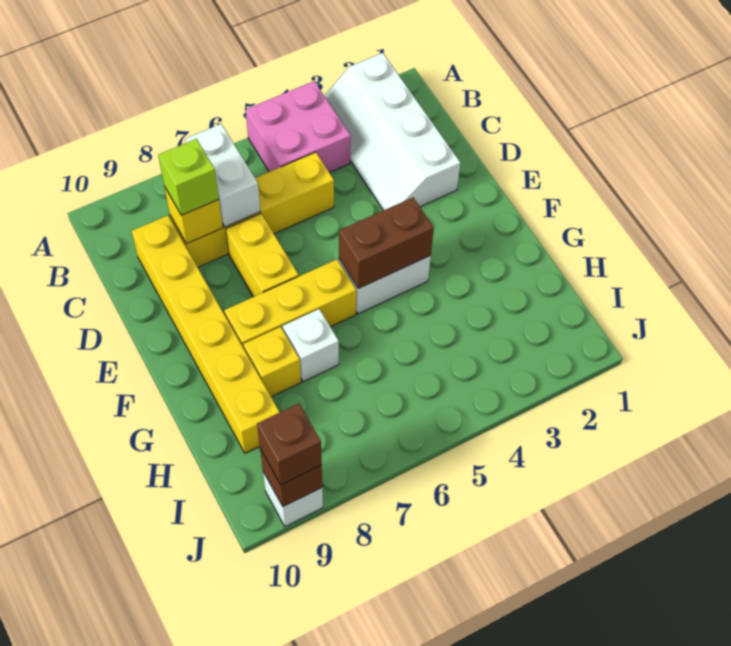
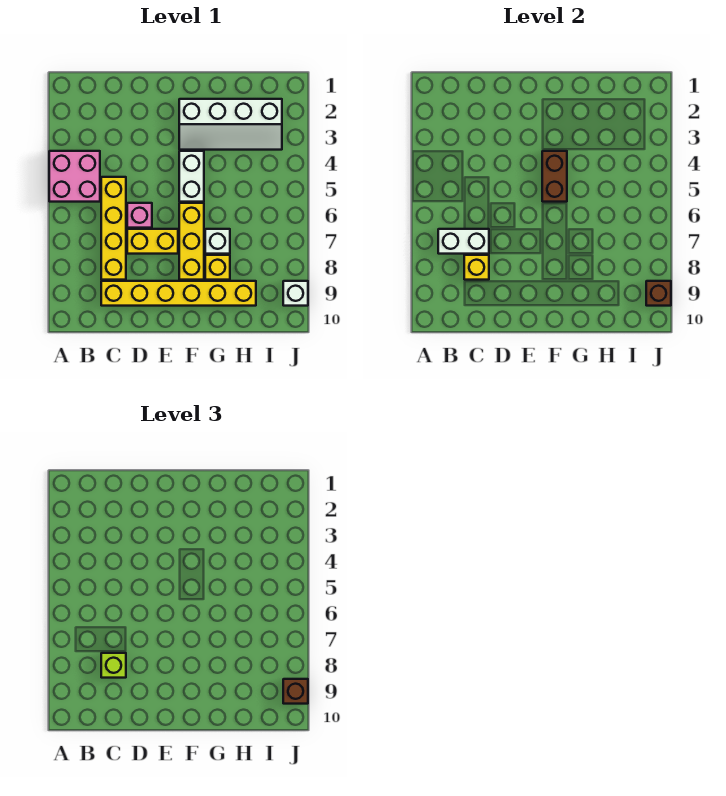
white 2x4 slope [324,53,460,210] -> white 2x4 slope moved to [179,99,282,150]
none -> pink 1x1 brick [127,203,152,228]

